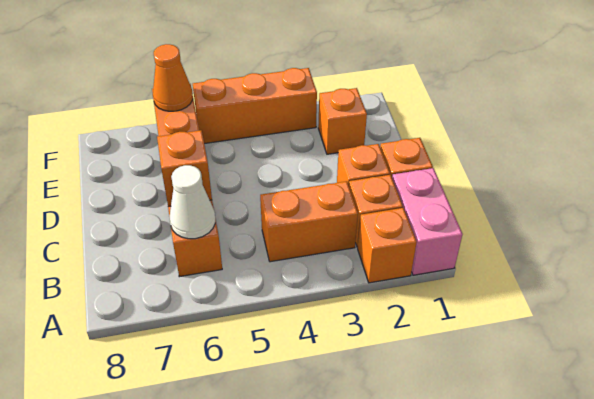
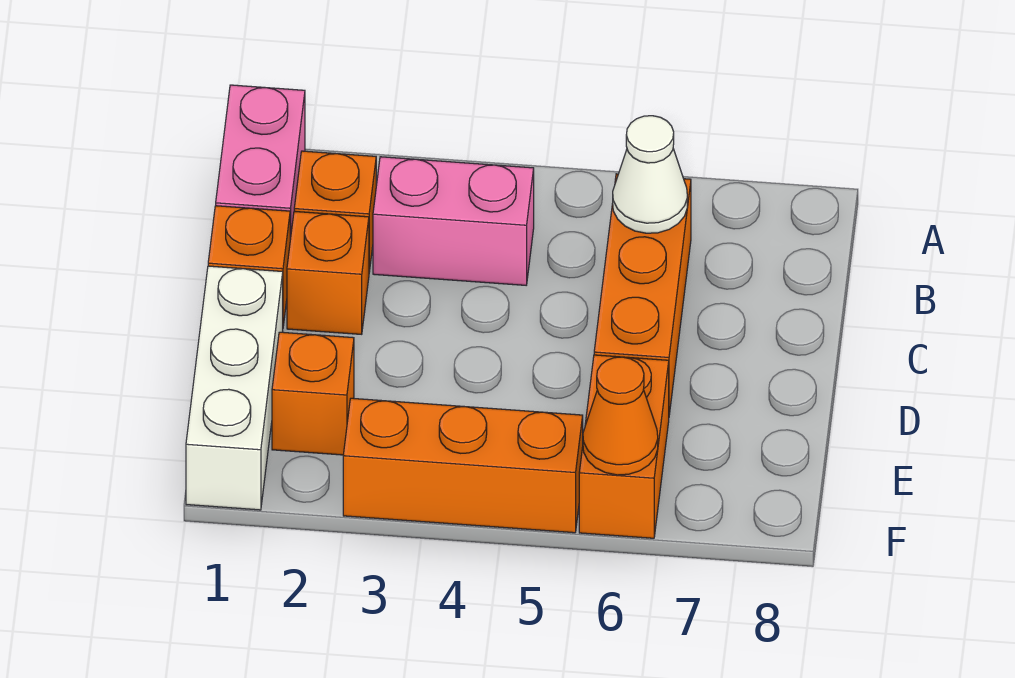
orange 1x1 brick [358,208,417,283] -> none
orange 1x2 brick [260,181,358,262] -> pink 1x2 brick [373,157,534,285]
orange 1x1 brick [157,130,212,207] -> none
none -> white 1x3 brick [186,266,283,510]

